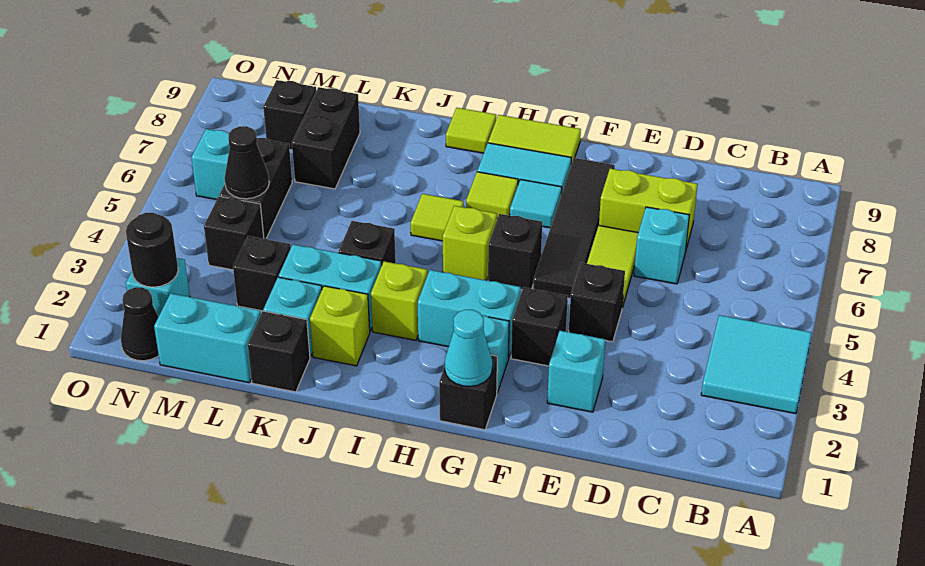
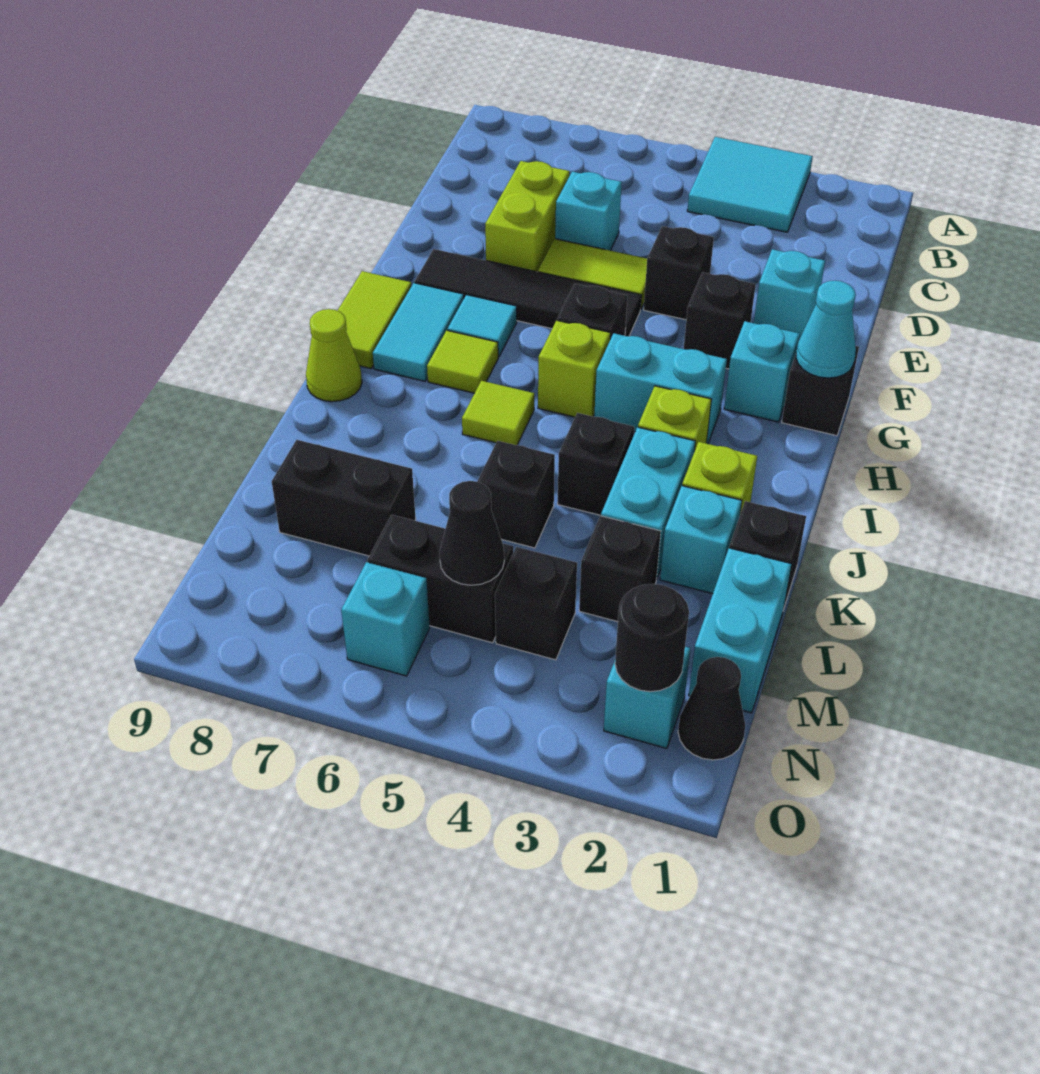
cyan 1x2 brick [418,270,521,358] -> cyan 1x2 brick turned to [594,333,727,444]
lime 1x1 tile [446,108,496,153] -> lime 1x1 cone [306,309,362,402]
black 1x1 brick [263,80,316,150] -> black 1x1 brick moved to [477,441,555,548]

